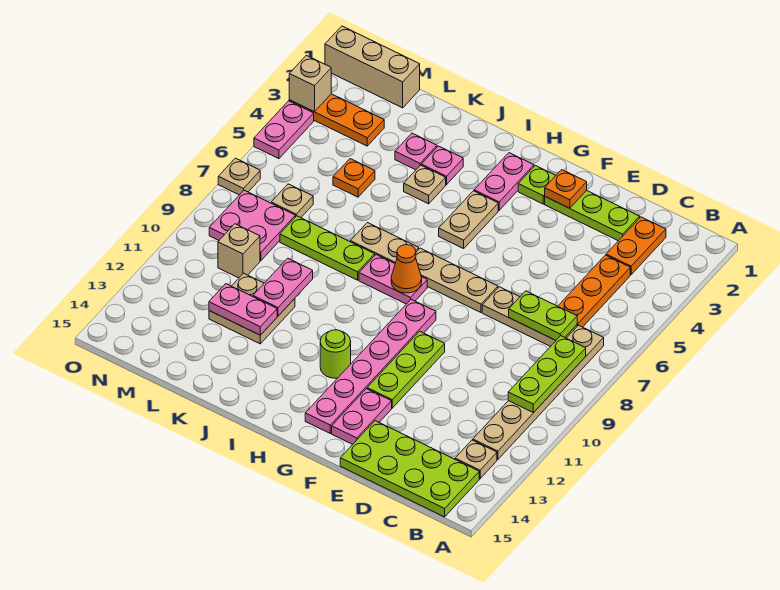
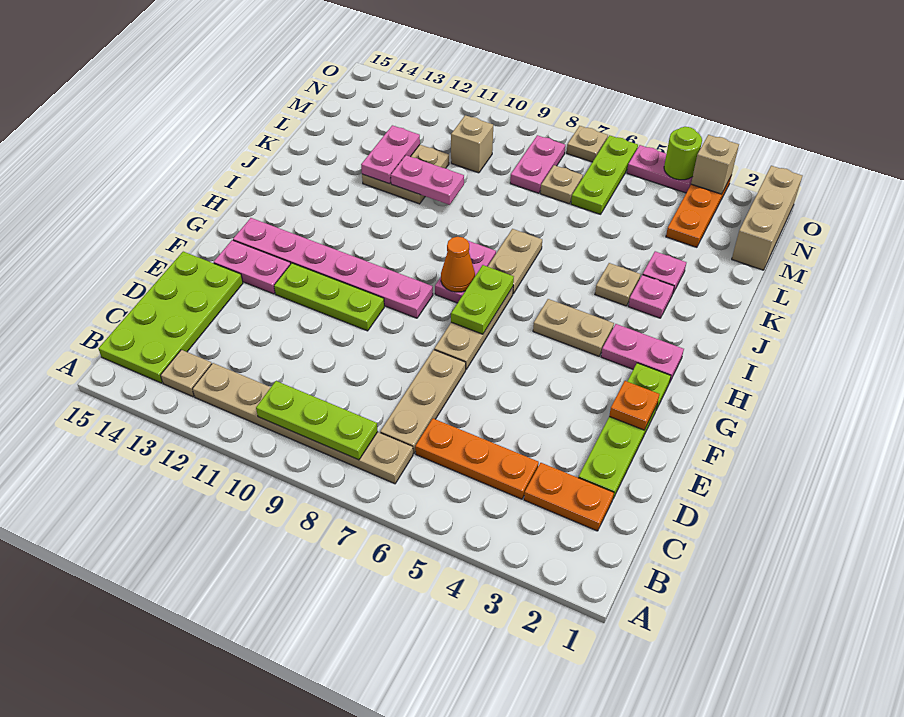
lime 1x2 plate [509,291,577,340] -> lime 1x2 plate moved to [451,265,514,334]
lime 1x1 round brick [320,330,351,378] -> lime 1x1 round brick moved to [664,127,702,180]
lime 1x3 plate [280,216,375,280] -> lime 1x3 plate moved to [571,135,638,214]
orange 1x1 plate [333,159,375,197] -> none
pink 2x2 plate [209,190,295,261] -> pink 1x2 plate [510,135,565,193]

